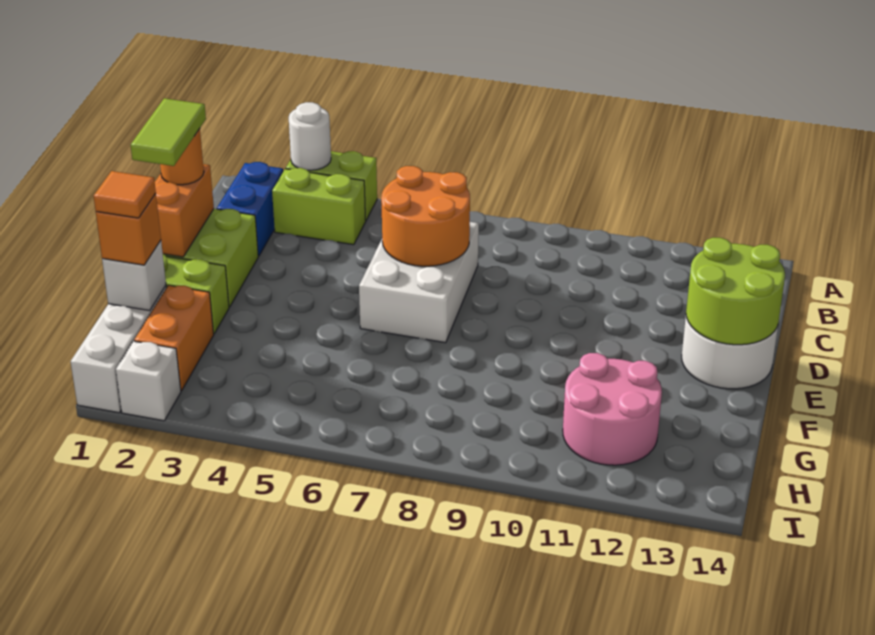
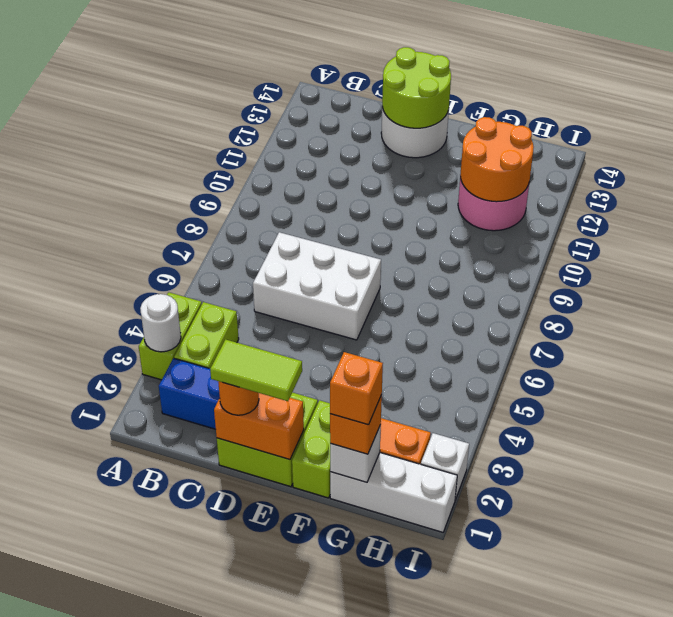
orange 2x2 round brick [381,166,470,266] -> orange 2x2 round brick moved to [460,117,534,202]
orange 1x1 tile [94,171,156,218] -> orange 1x1 brick [330,352,383,425]

